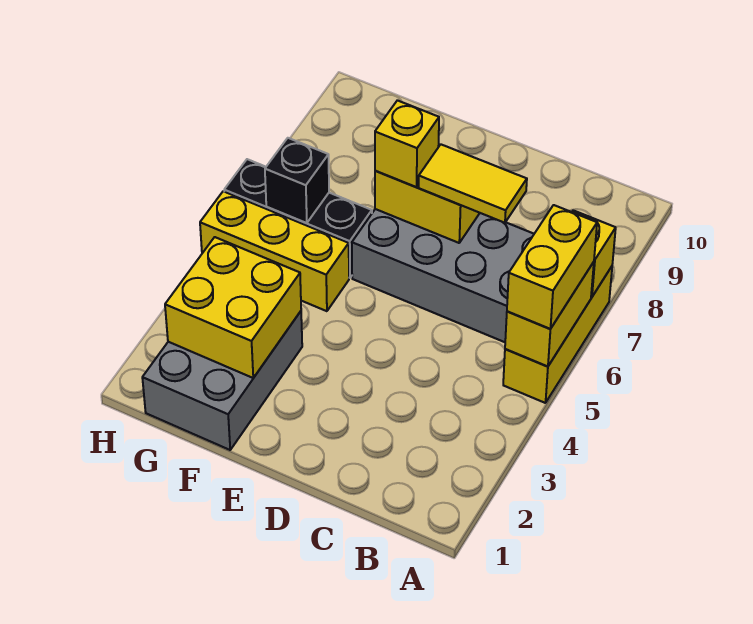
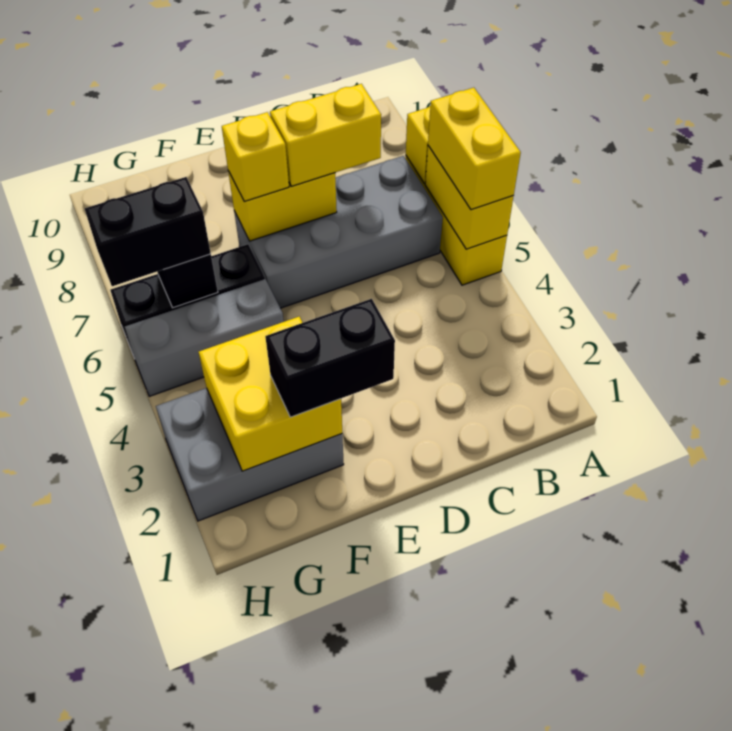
yellow 1x2 tile [419,145,527,223] -> yellow 1x2 brick [270,84,381,186]
none -> black 1x2 brick [265,299,395,417]
grey 2x3 brick [142,311,302,450] -> grey 2x3 brick turned to [156,388,344,521]
yellow 1x3 brick [200,191,349,311] -> grey 1x3 brick [125,279,284,396]
none -> black 1x2 brick [84,177,211,286]

